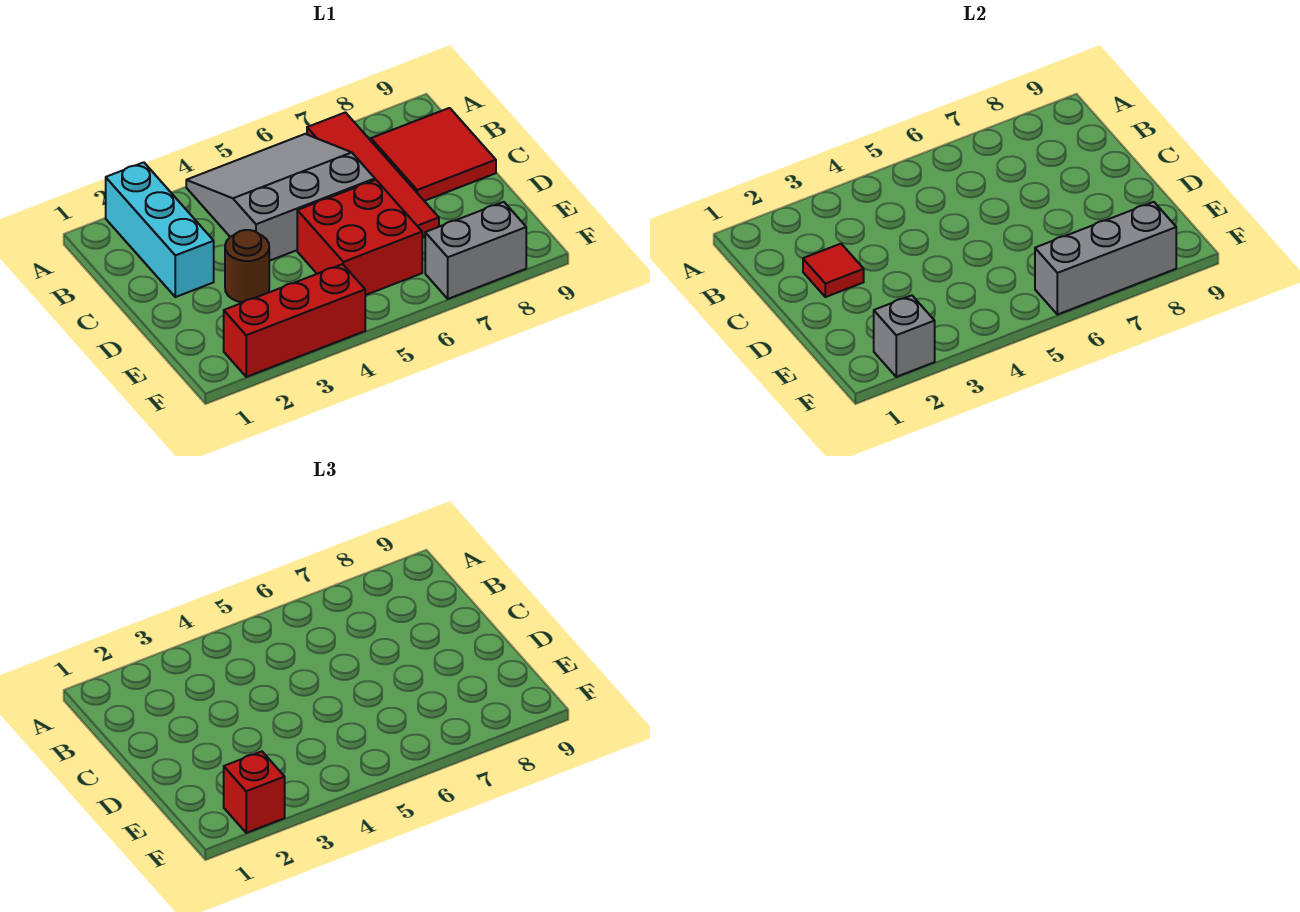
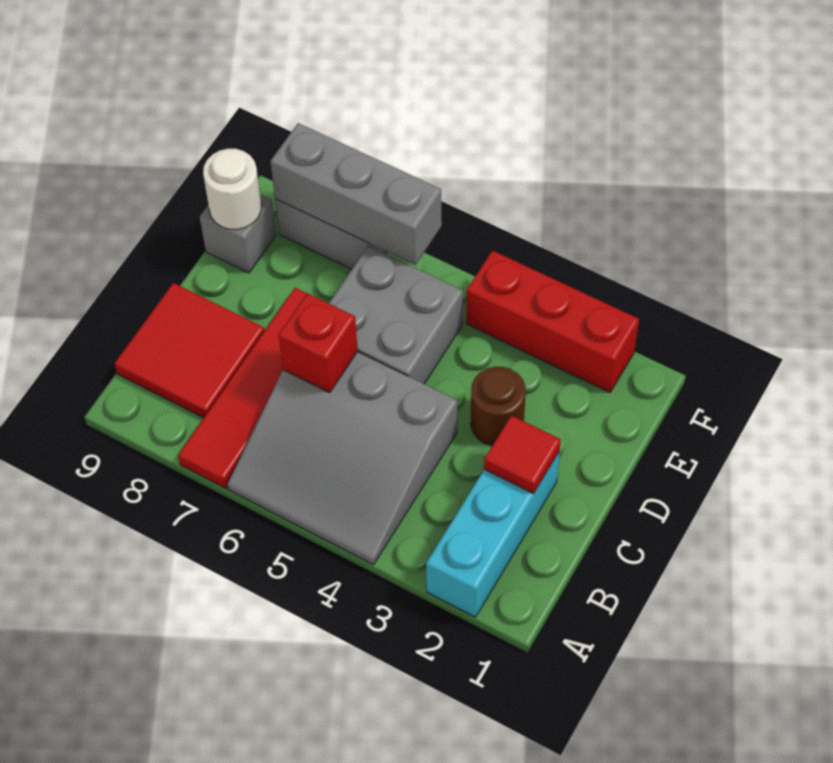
red 2x2 brick [297,180,422,295] -> grey 2x2 brick [329,246,463,384]
none -> white 1x1 round brick [203,149,262,230]
grey 1x1 brick [874,295,935,377] -> grey 1x1 brick moved to [200,195,276,273]
red 1x1 brick [224,751,285,833] -> red 1x1 brick moved to [278,293,358,393]

